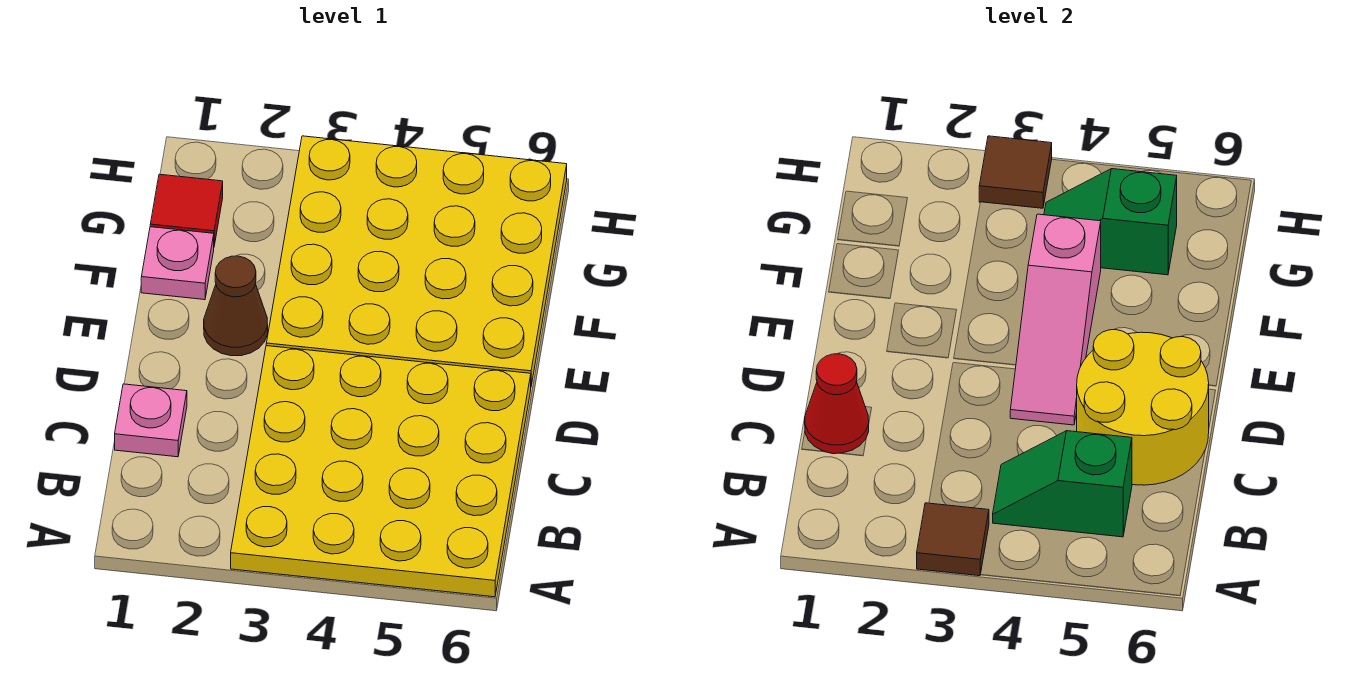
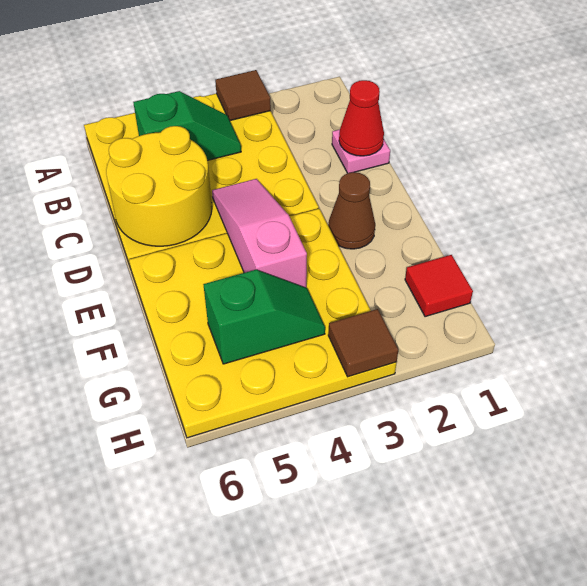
pink 1x1 plate [141,227,214,300] -> none

